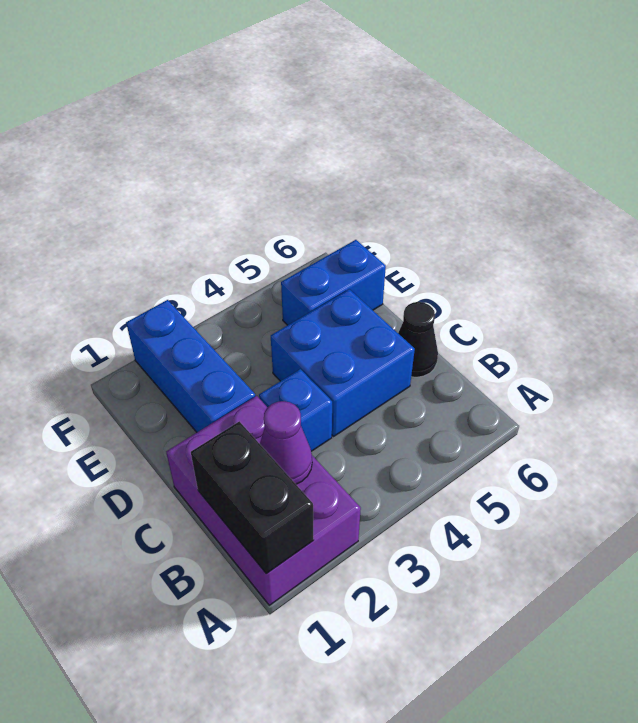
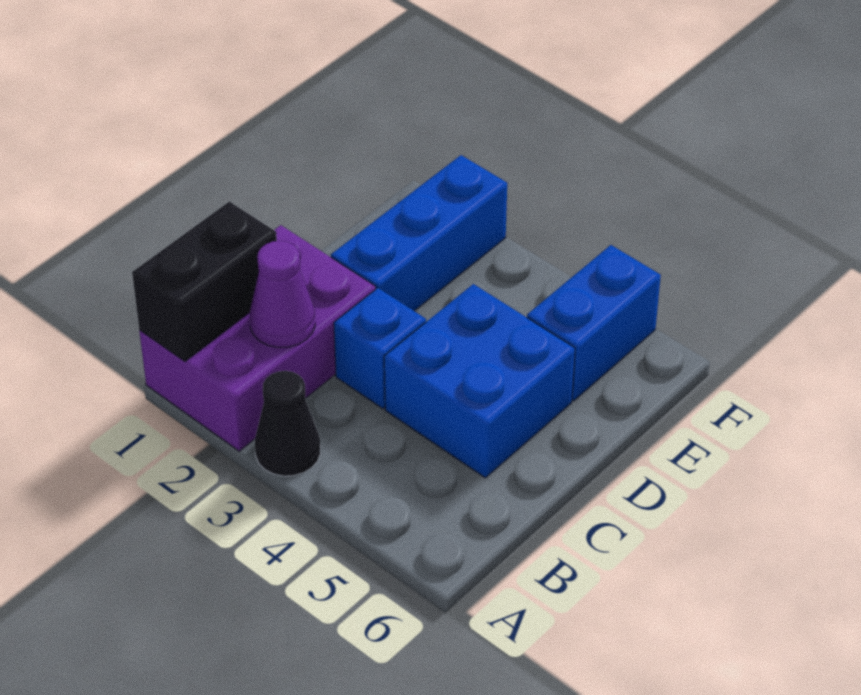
black 1x1 cone [398,302,438,377] -> black 1x1 cone moved to [255,371,320,476]
blue 1x2 brick [281,240,386,325] -> blue 1x2 brick turned to [527,245,661,401]

